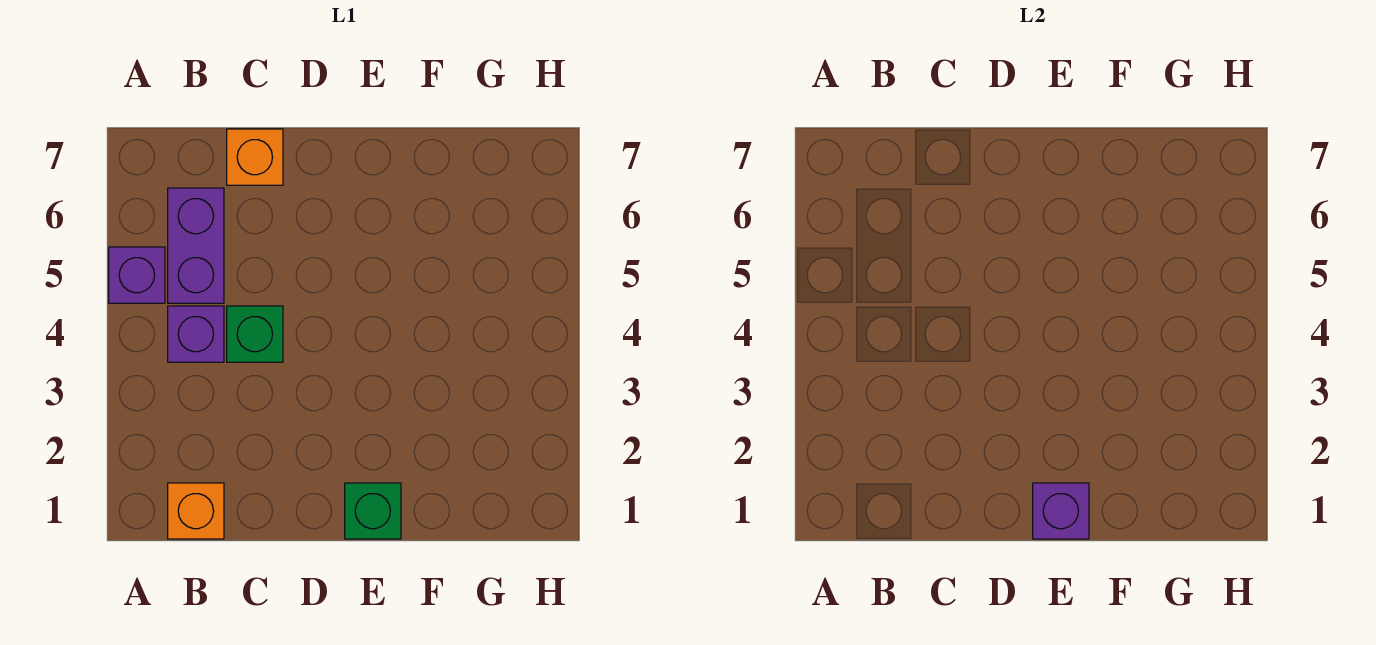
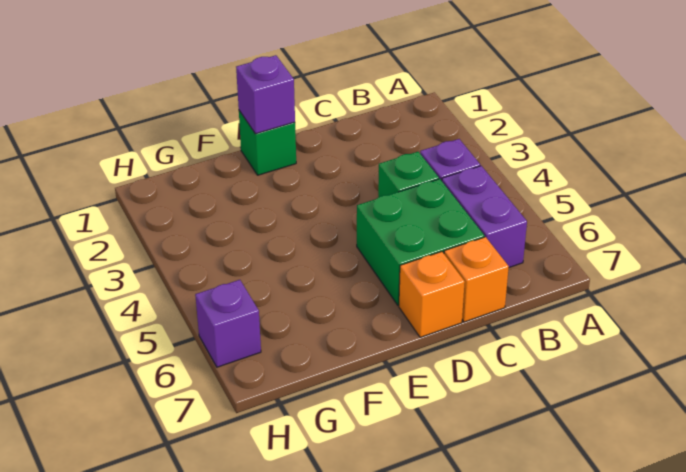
purple 1x1 brick [109,247,165,303] -> purple 1x1 brick moved to [195,280,261,367]
orange 1x1 brick [168,483,224,539] -> orange 1x1 brick moved to [399,252,465,337]
none -> green 2x2 brick [357,179,484,305]

